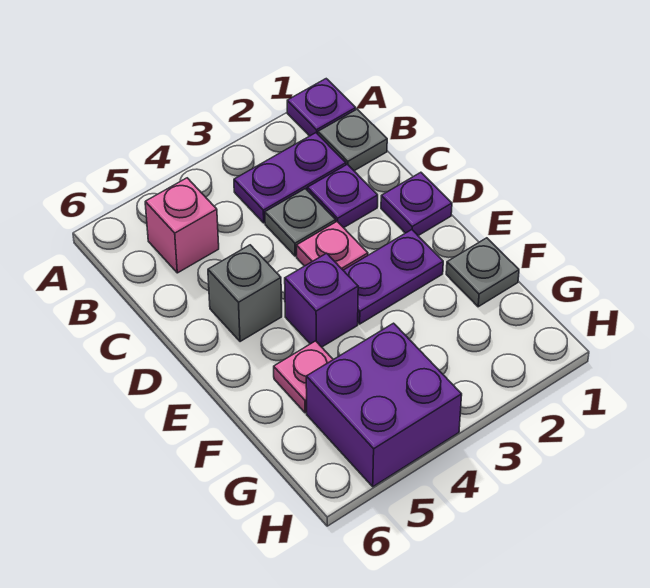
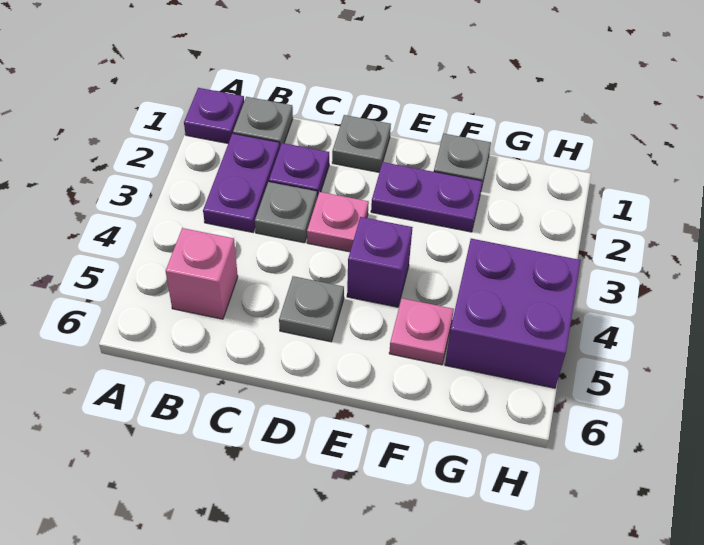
purple 1x1 plate [381,172,452,236] -> grey 1x1 plate [332,115,391,172]
grey 1x1 brick [208,245,282,342] -> grey 1x1 plate [279,276,344,342]
purple 1x2 plate [343,230,443,324] -> purple 1x2 plate turned to [371,162,482,232]

